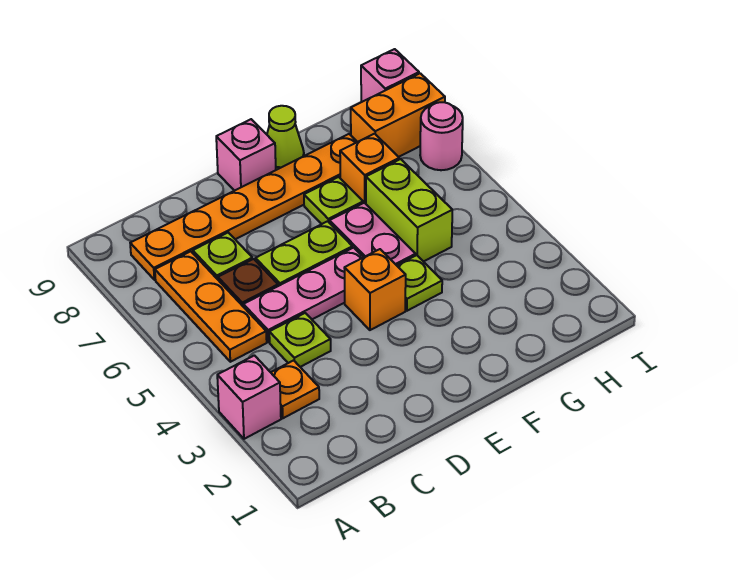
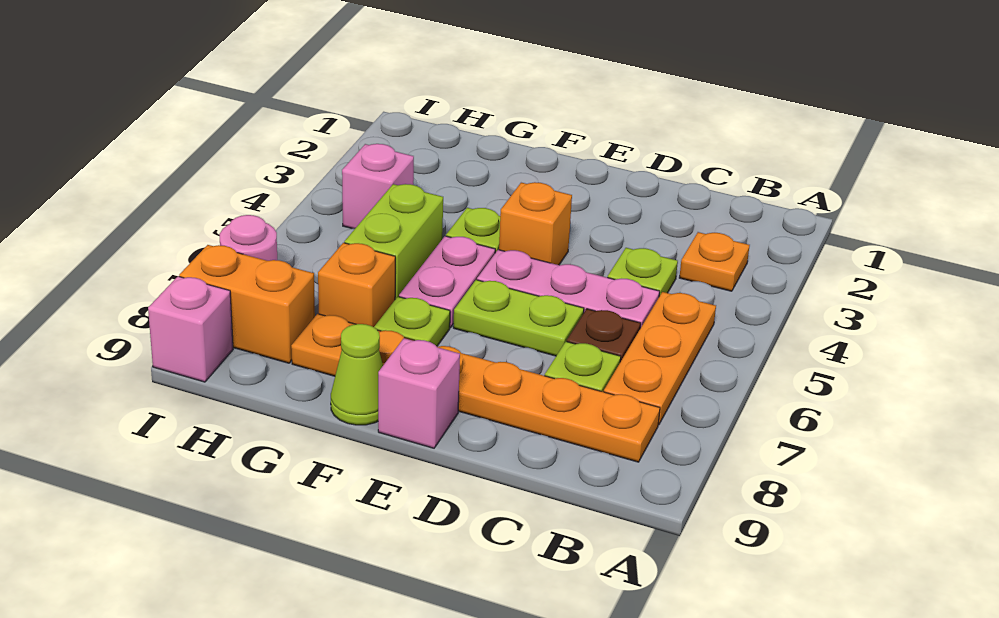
pink 1x1 brick [217,355,281,439] -> pink 1x1 brick moved to [342,144,414,229]

